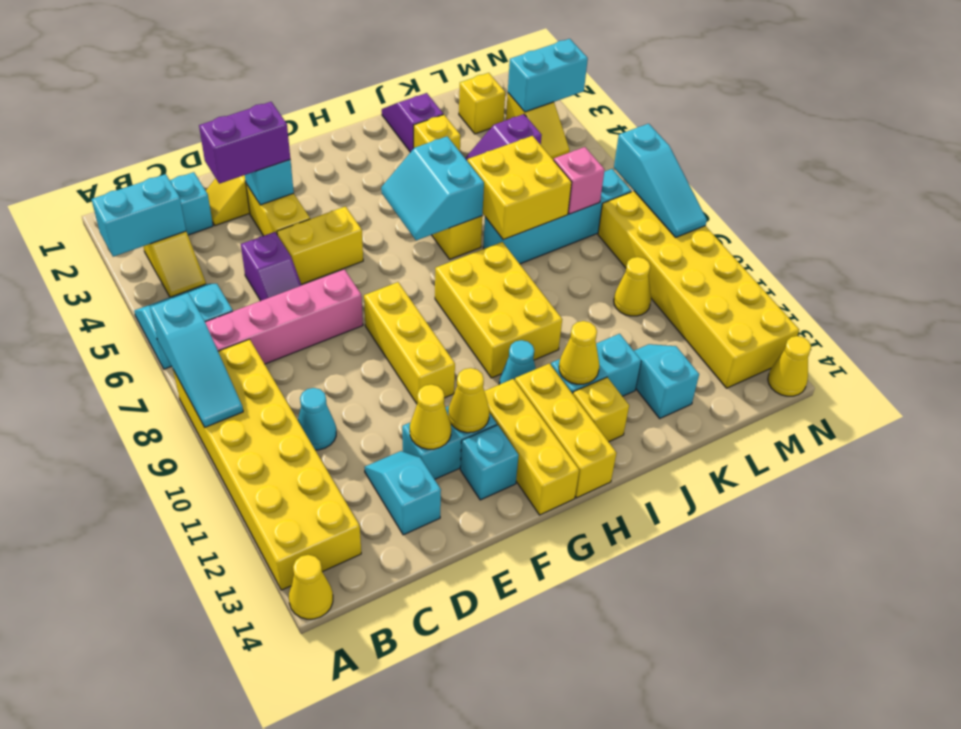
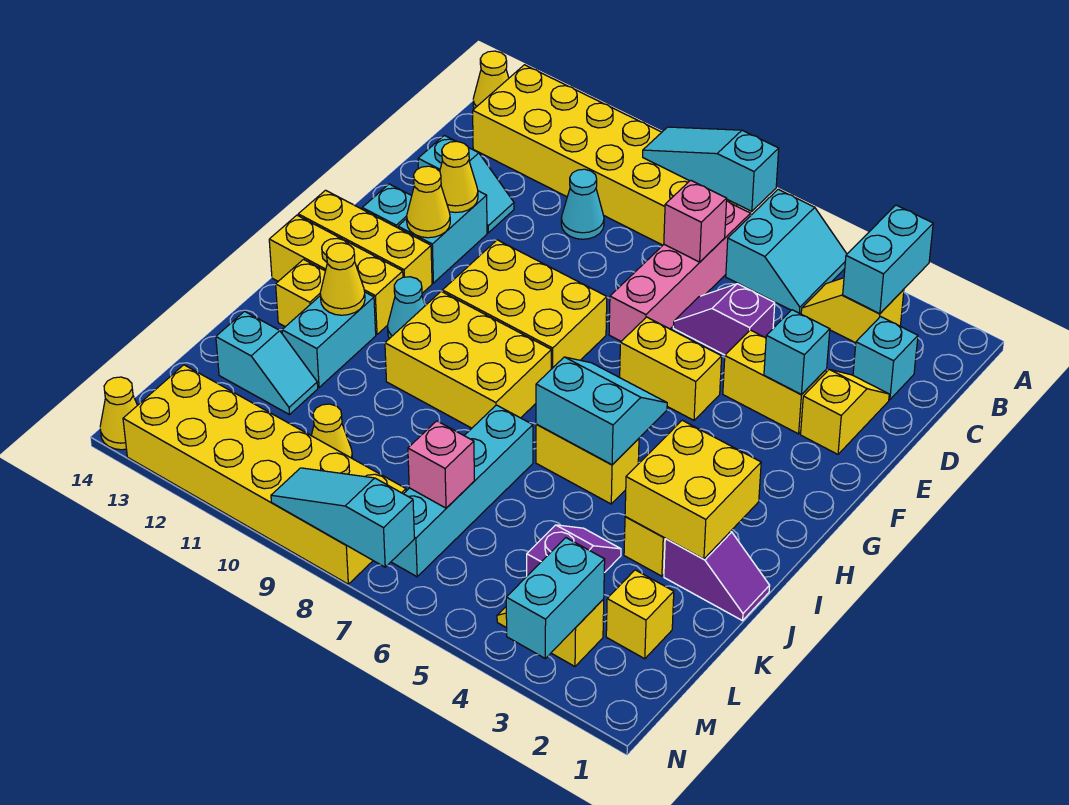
none -> pink 1x1 brick [664,180,727,262]
purple 1x2 brick [199,102,290,184] -> none
yellow 1x2 brick [277,207,363,284] -> yellow 1x2 brick turned to [620,317,722,420]
yellow 1x3 brick [364,282,455,404] -> yellow 2x3 brick [443,240,607,369]
yellow 2x2 brick [467,136,572,240] -> yellow 2x2 brick moved to [625,420,761,559]

